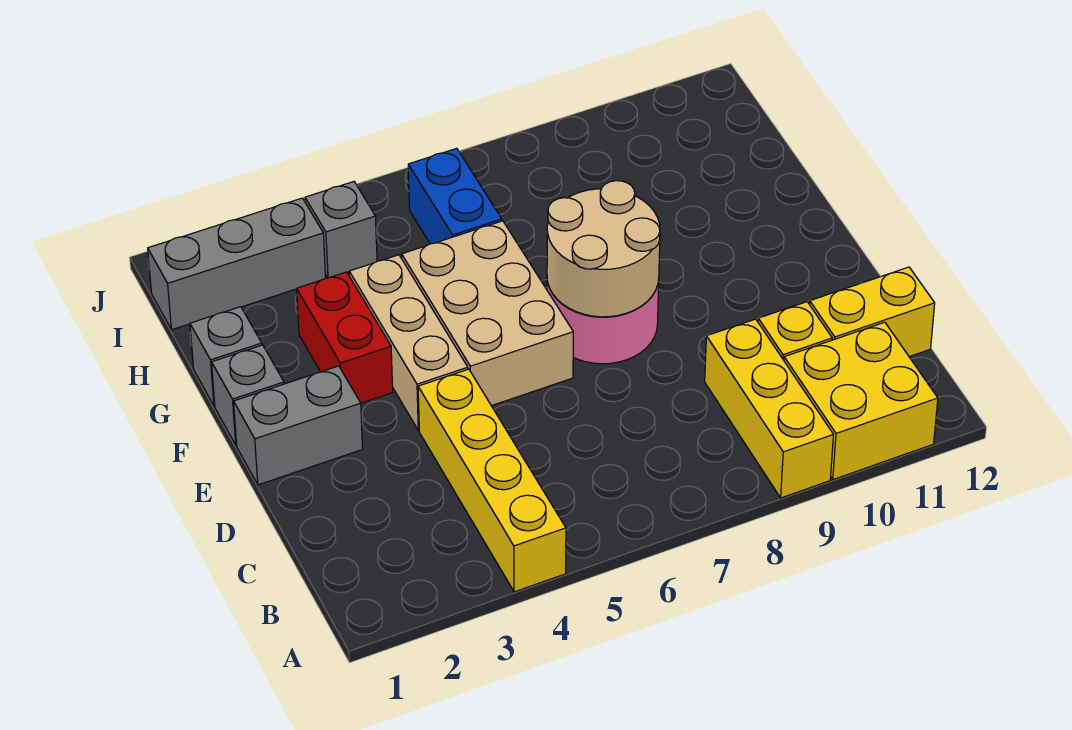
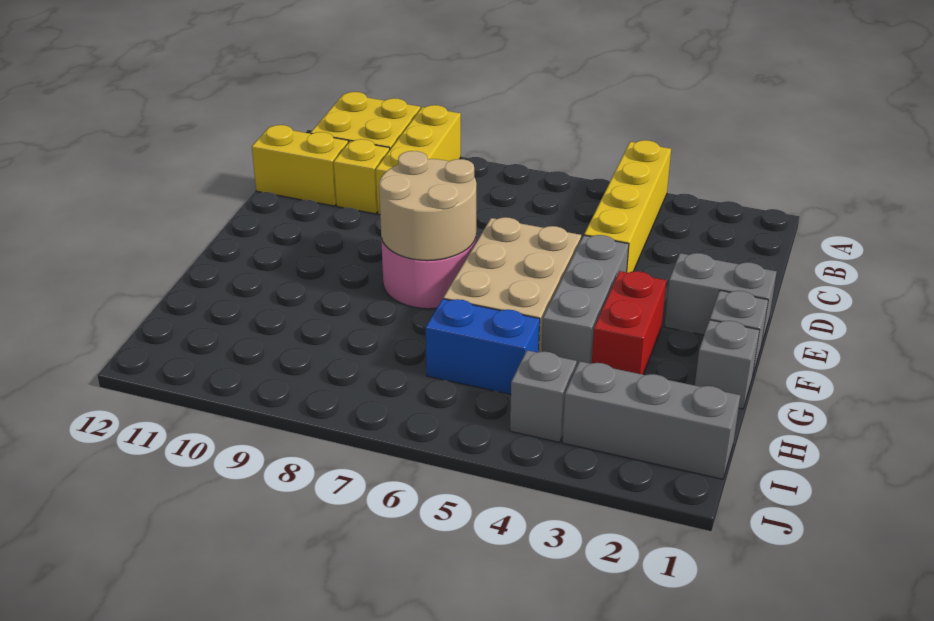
tan 1x3 brick [349,255,468,430] -> grey 1x3 brick [541,235,629,367]
blue 1x2 brick [408,148,502,244] -> blue 1x2 brick turned to [426,299,540,395]

